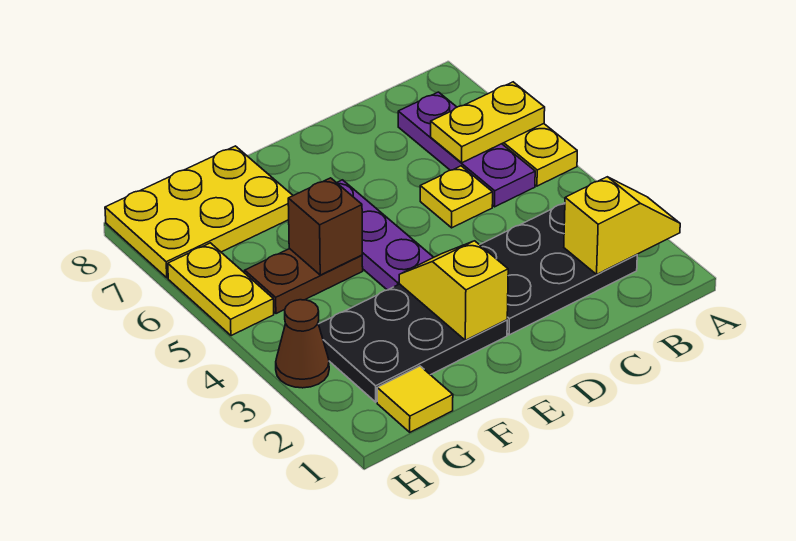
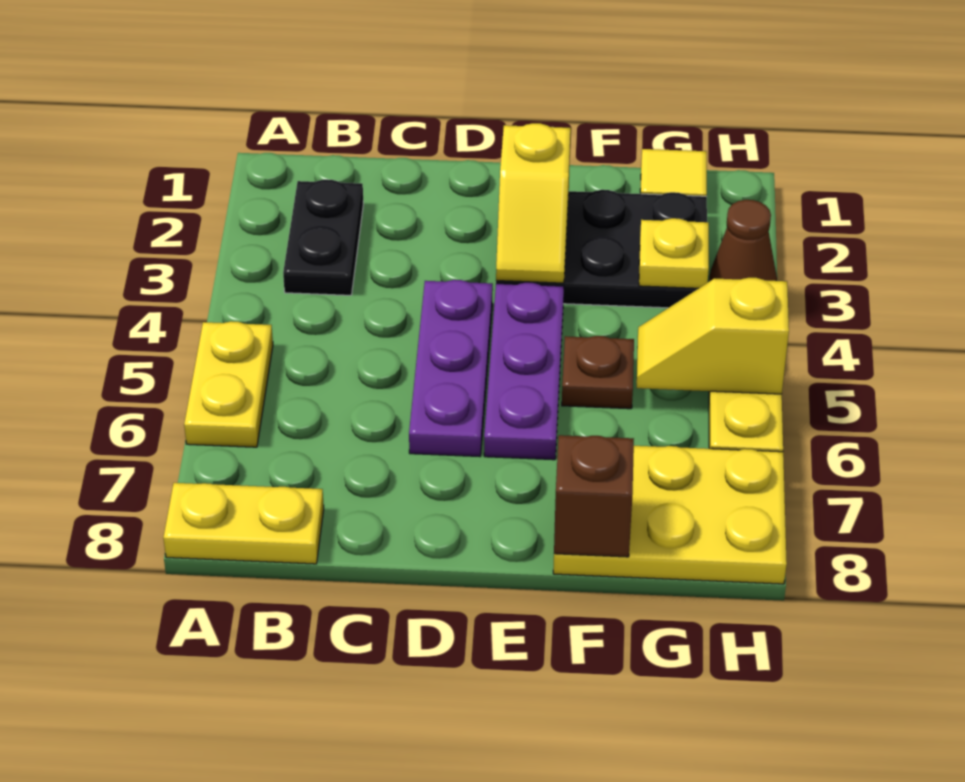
yellow 1x2 slope [564,177,680,274] -> yellow 1x2 slope moved to [637,278,789,394]
yellow 1x2 plate [431,82,545,163] -> yellow 1x2 plate moved to [163,483,324,564]
black 2x3 plate [480,203,637,335] -> black 1x2 plate [283,179,363,295]
purple 1x3 plate [398,92,535,207] -> purple 1x3 plate moved to [409,280,493,457]
yellow 1x1 plate [420,166,493,228] -> yellow 1x1 plate moved to [639,218,709,288]
brown 1x2 plate [245,249,363,314] -> brown 1x1 plate [562,336,634,409]
brown 1x1 brick [288,178,362,275] -> brown 1x1 brick moved to [554,435,634,557]

